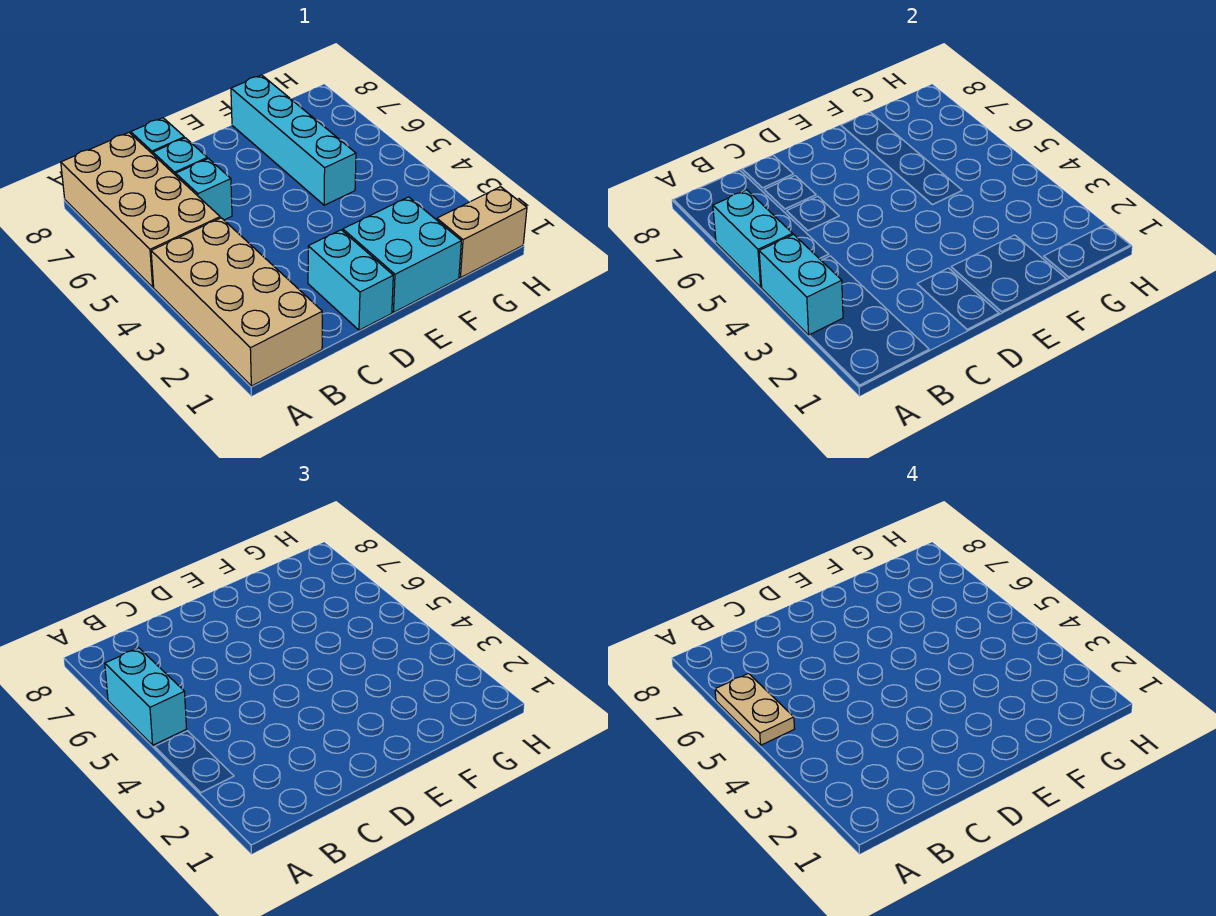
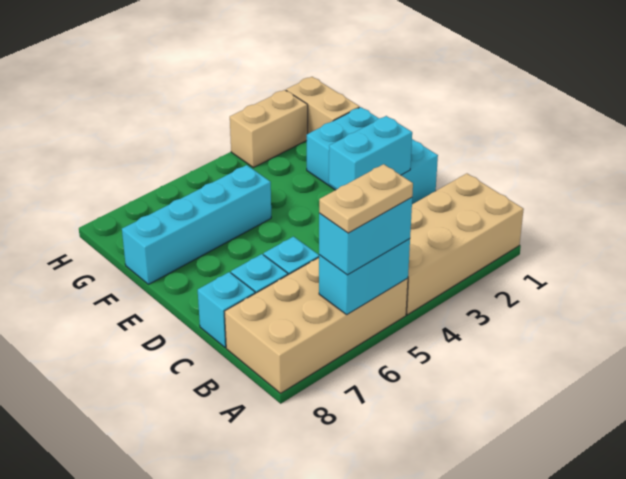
cyan 1x2 brick [759,235,843,335] -> cyan 1x2 brick moved to [329,116,412,189]
none -> tan 1x2 brick [230,90,308,168]

